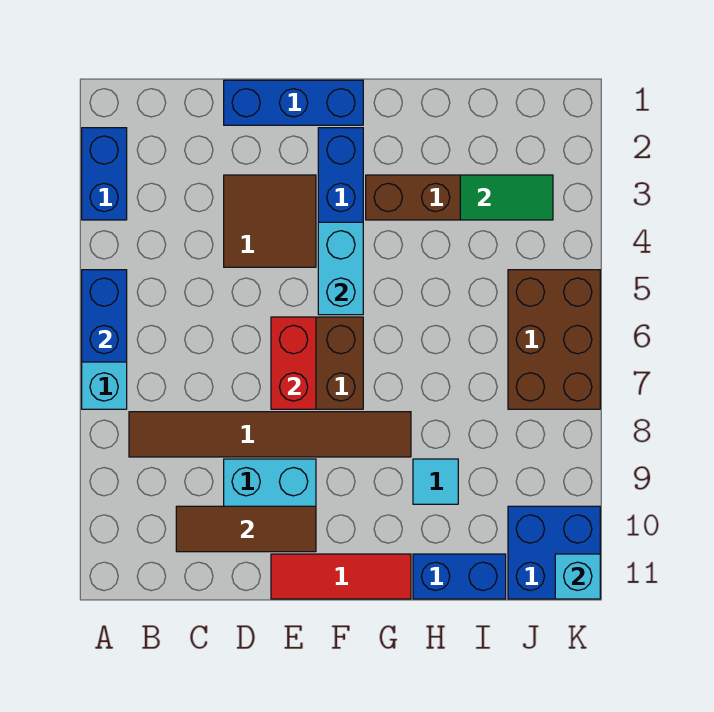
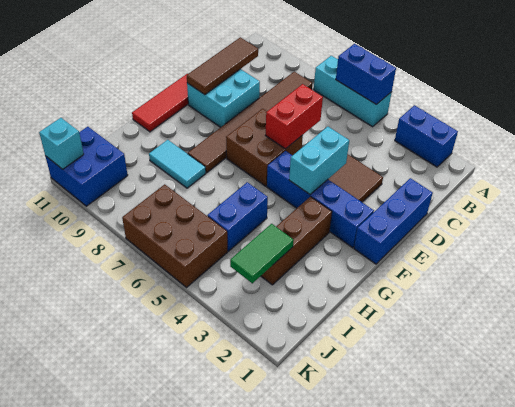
red 1x2 brick [271,317,316,409] -> red 1x2 brick turned to [265,84,323,149]
cyan 1x2 brick [318,222,363,315] -> cyan 1x2 brick turned to [289,127,349,194]
cyan 1x1 tile [413,459,458,504] -> cyan 1x2 tile [149,140,206,188]
blue 1x2 brick [413,554,506,599] -> blue 1x2 brick moved to [207,182,268,251]

